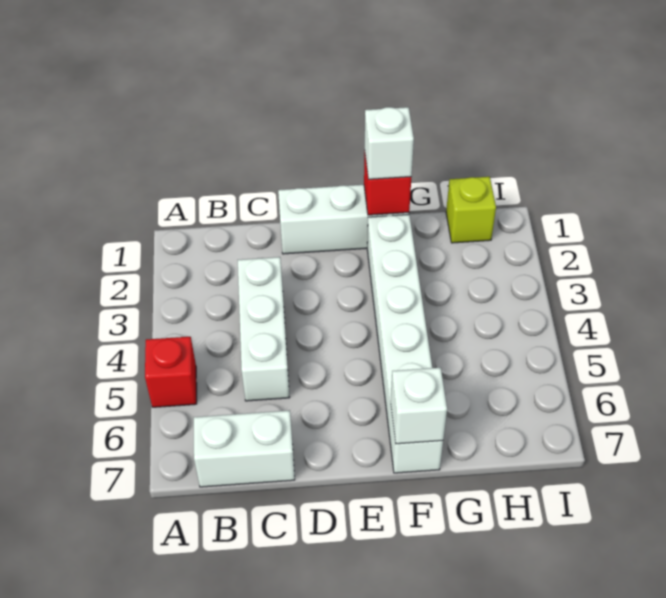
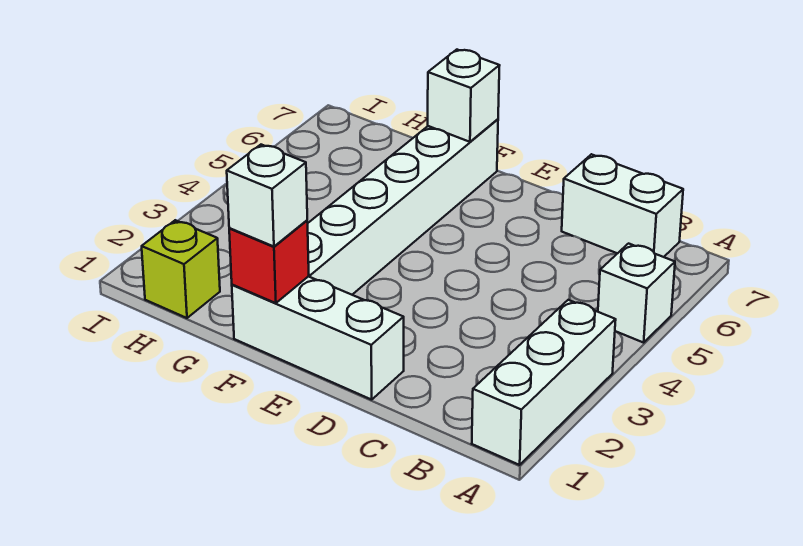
red 1x1 brick [145,337,197,407] -> white 1x1 brick [598,244,675,343]
white 1x3 brick [238,257,290,401] -> white 1x3 brick moved to [472,300,616,465]

